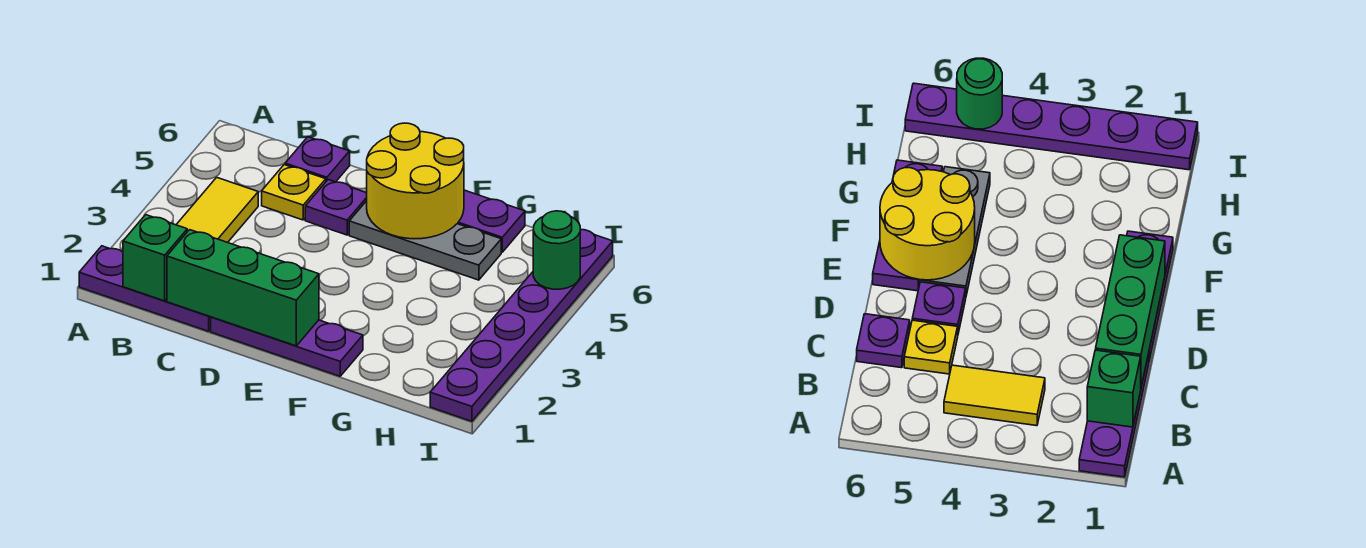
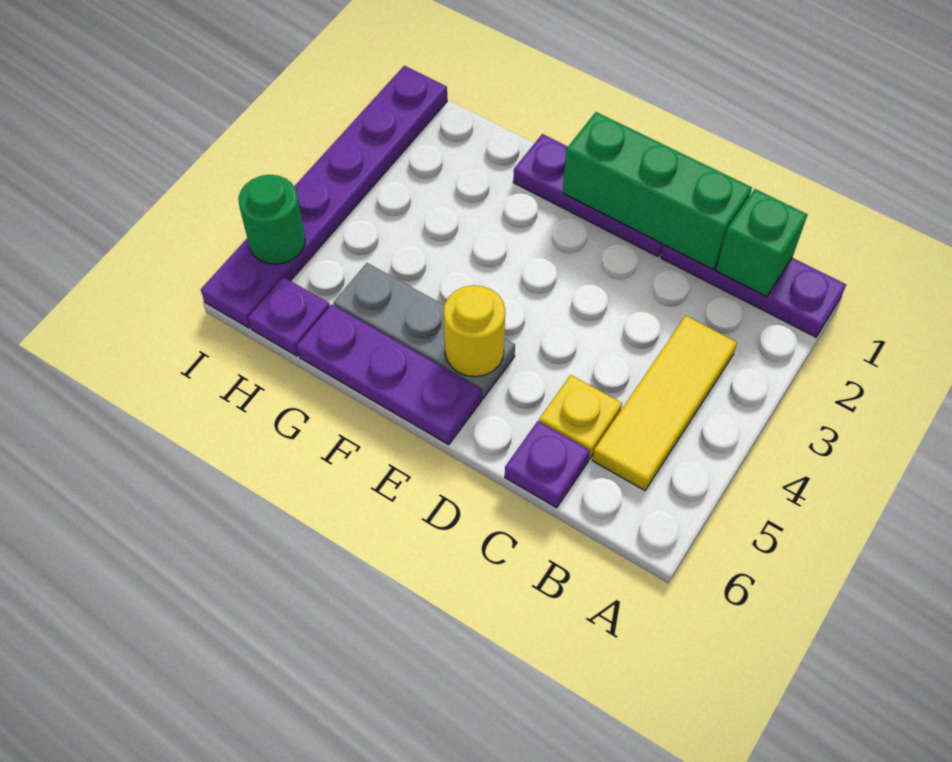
yellow 1x2 tile [176,177,258,243] -> yellow 1x3 tile [592,316,737,490]
purple 1x1 plate [305,180,367,235] -> purple 1x1 plate moved to [248,277,330,356]
yellow 2x2 round brick [367,123,464,239] -> yellow 1x1 round brick [444,285,505,377]

